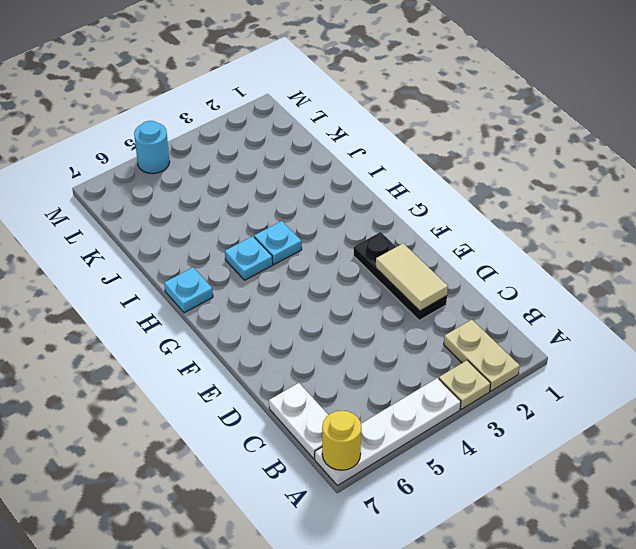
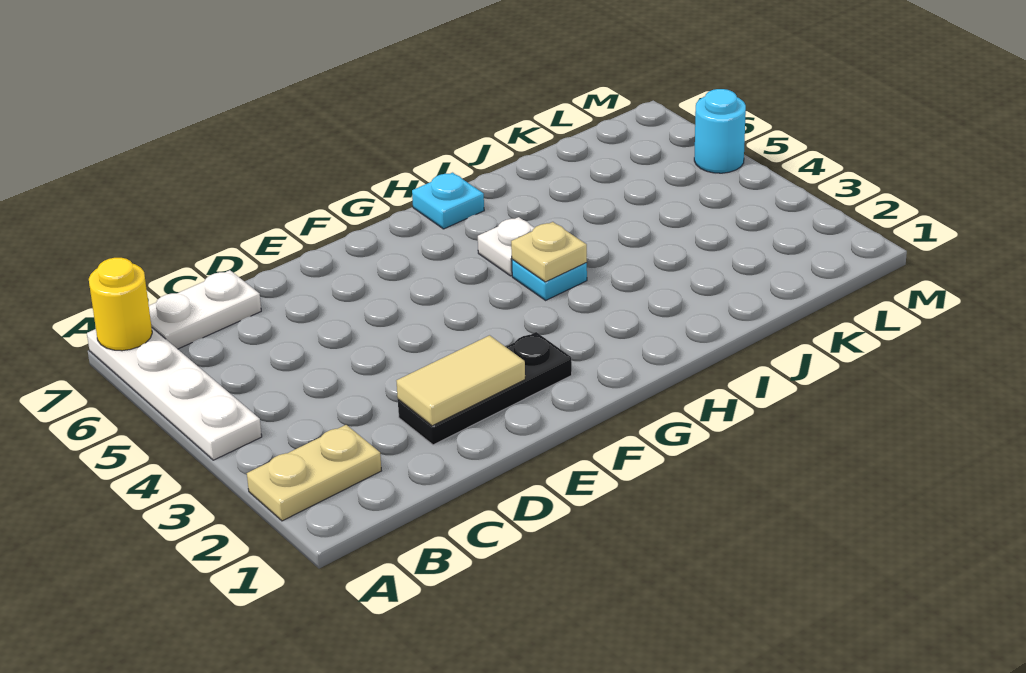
tan 1x1 plate [439,360,491,409] -> tan 1x1 plate moved to [511,222,587,282]
cyan 1x1 plate [225,236,273,280] -> white 1x1 plate [478,217,534,276]

